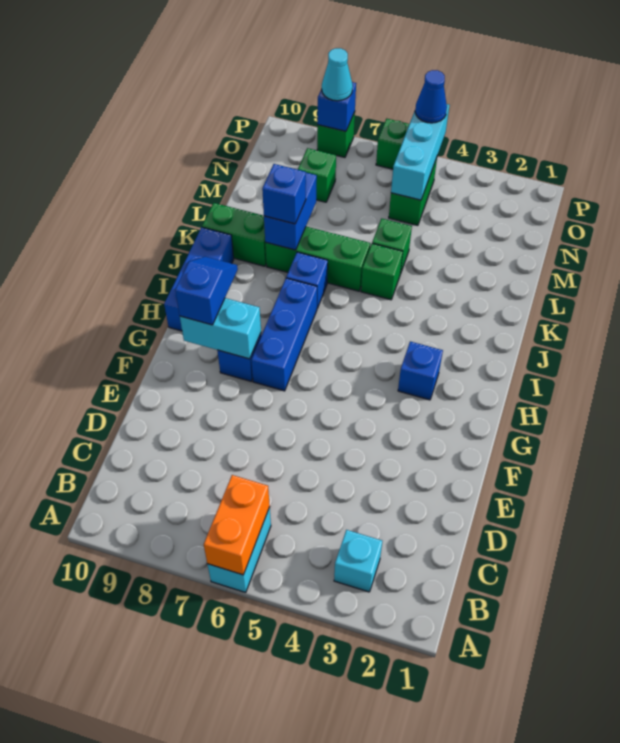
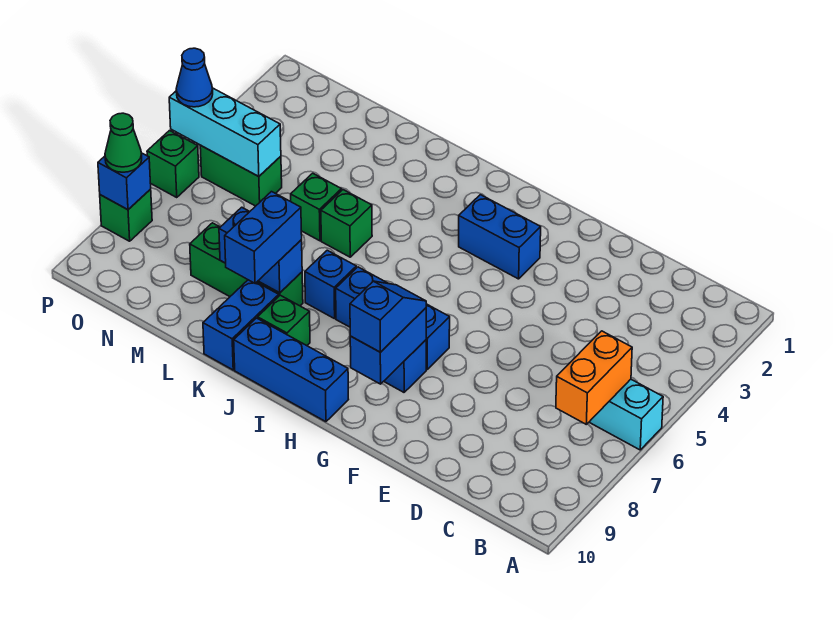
orange 1x2 brick [204,475,270,575] -> orange 1x2 brick turned to [556,331,632,424]
cyan 1x1 brick [334,530,382,592] -> none
cyan 1x2 brick [180,298,261,359] -> blue 1x2 brick [350,308,426,384]
blue 1x2 slope [175,257,238,325] -> blue 1x2 slope turned to [350,281,426,352]
blue 1x1 brick [398,341,443,400] -> blue 1x2 brick [459,195,541,279]
green 1x3 brick [265,227,370,291] -> green 1x3 brick turned to [190,223,303,306]
blue 1x1 brick [262,164,306,224] -> blue 1x2 brick [225,192,302,283]
green 1x2 brick [202,203,266,266] -> blue 1x2 brick [203,280,279,370]
green 1x1 brick [298,148,336,202] -> green 1x1 brick moved to [258,295,310,346]
cyan 1x1 cone [322,48,353,101] -> green 1x1 cone [105,113,142,172]

